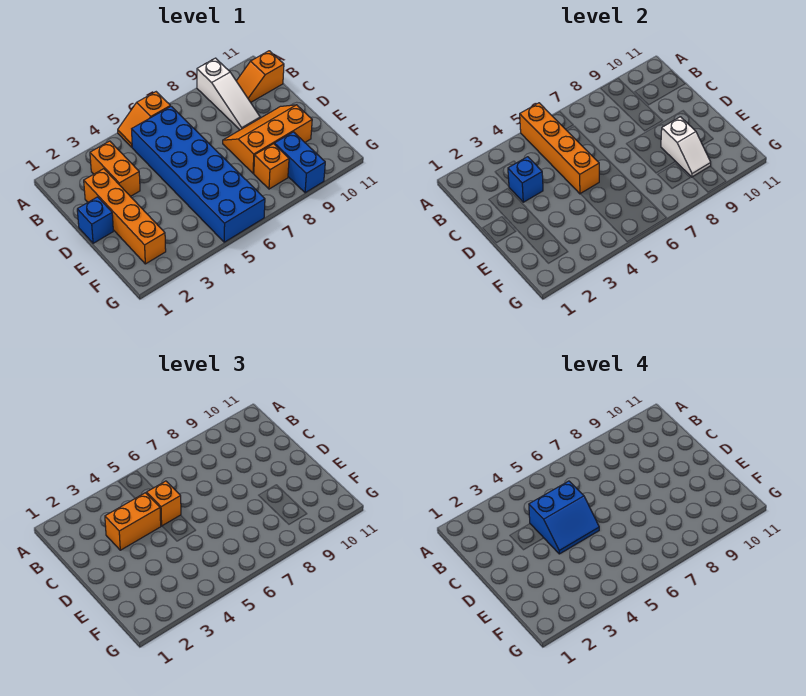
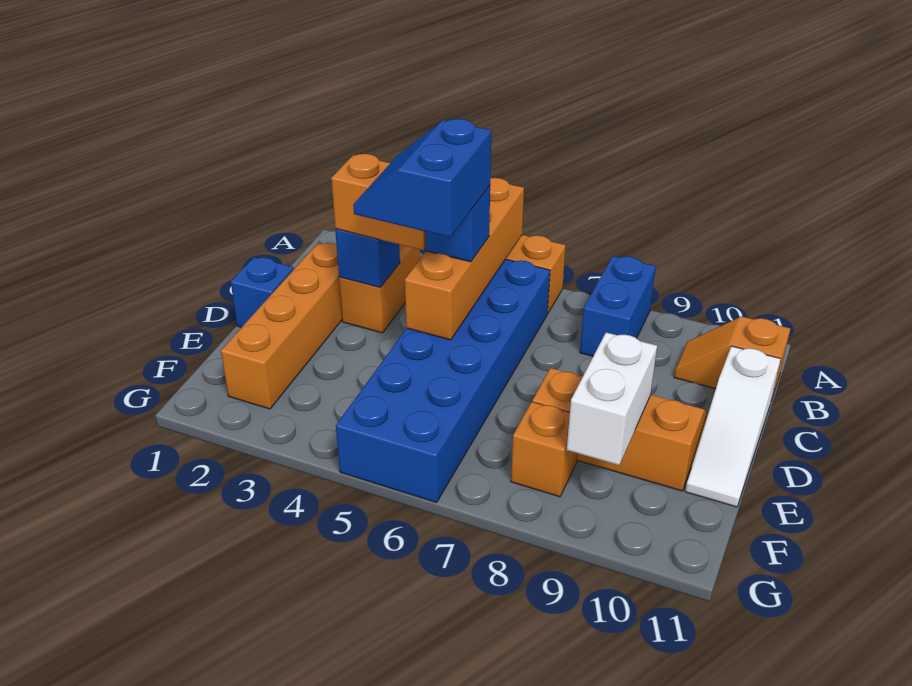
white 1x3 slope [197,58,260,130] -> white 1x3 slope moved to [685,346,781,507]
blue 2x2 slope [529,481,599,554] -> blue 2x2 slope turned to [353,119,491,237]
orange 1x1 brick [147,481,181,526] -> blue 1x1 brick [426,186,490,262]
white 1x2 slope [661,117,711,177] -> white 1x2 brick [567,332,657,465]
blue 1x2 brick [275,132,325,193] -> blue 1x2 brick moved to [580,256,656,356]

